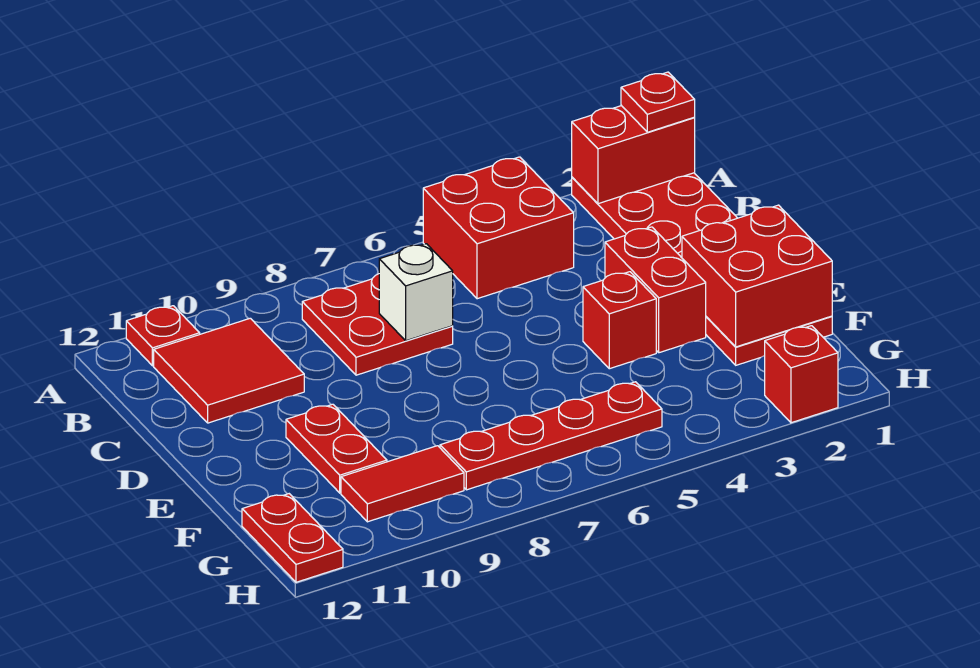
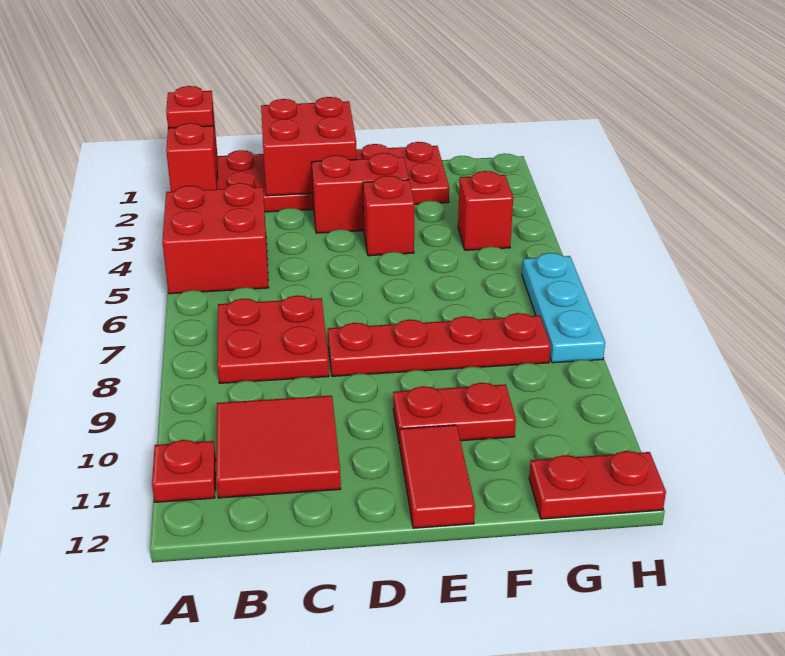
white 1x1 brick [379,244,453,341] -> none
red 2x2 brick [682,205,832,347] -> red 2x2 brick moved to [261,97,357,196]
red 1x4 plate [440,382,662,490] -> red 1x4 plate turned to [328,313,551,376]
red 1x2 tile [341,446,464,522] -> red 1x2 tile moved to [399,425,475,528]
red 1x1 brick [765,326,838,423] -> red 1x1 brick moved to [458,171,513,250]
none -> cyan 1x3 plate [522,253,605,363]

